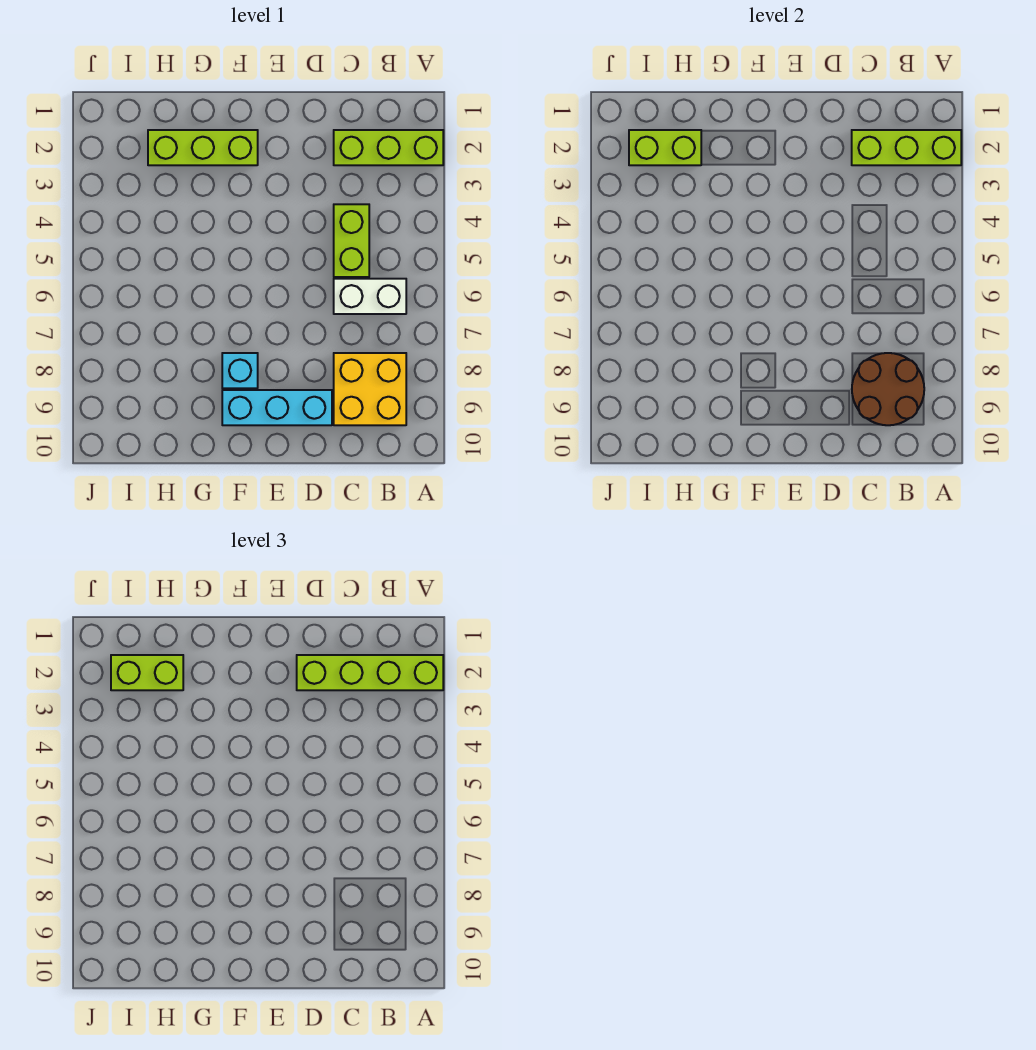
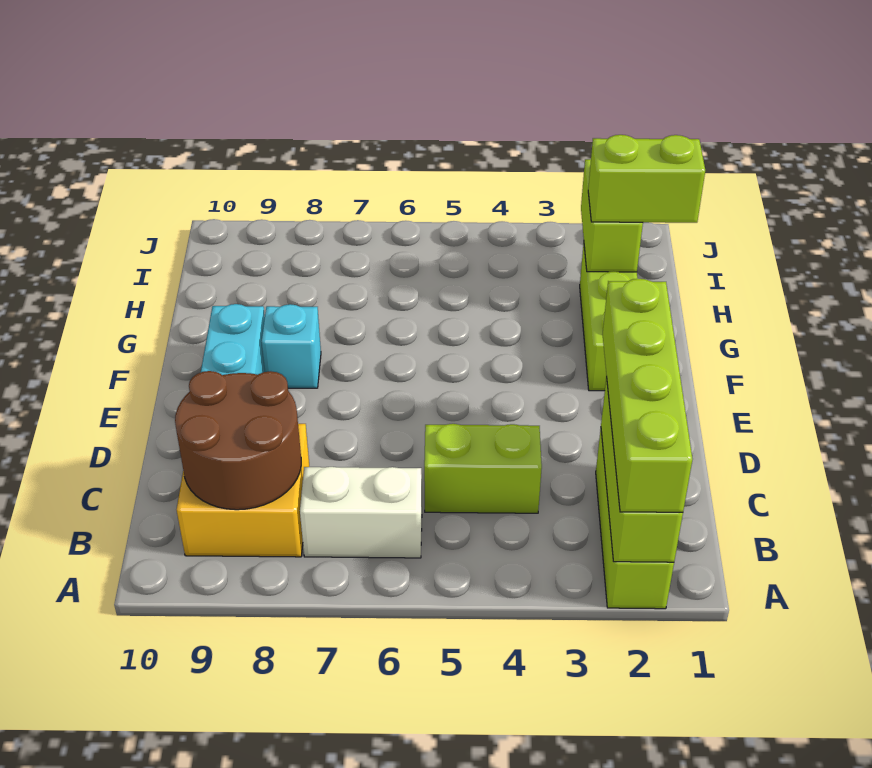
white 1x2 brick [334,279,406,314] -> white 1x2 brick turned to [300,467,422,558]
lime 1x2 brick [111,655,183,690] -> lime 1x2 brick turned to [588,135,705,223]

